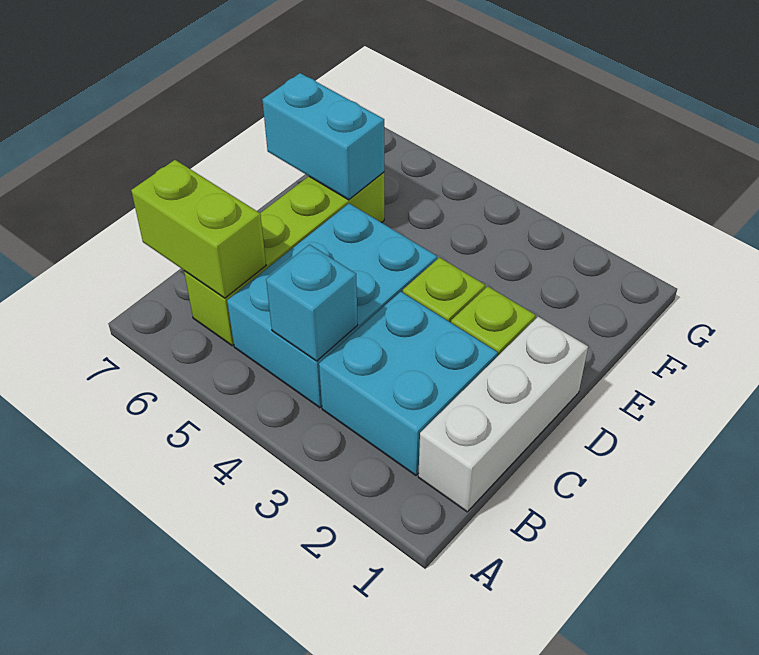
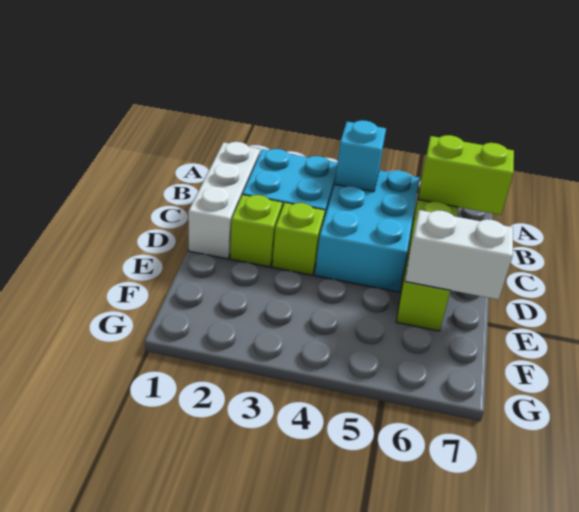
cyan 1x2 brick [262,73,384,200] -> white 1x2 brick [405,210,513,300]

